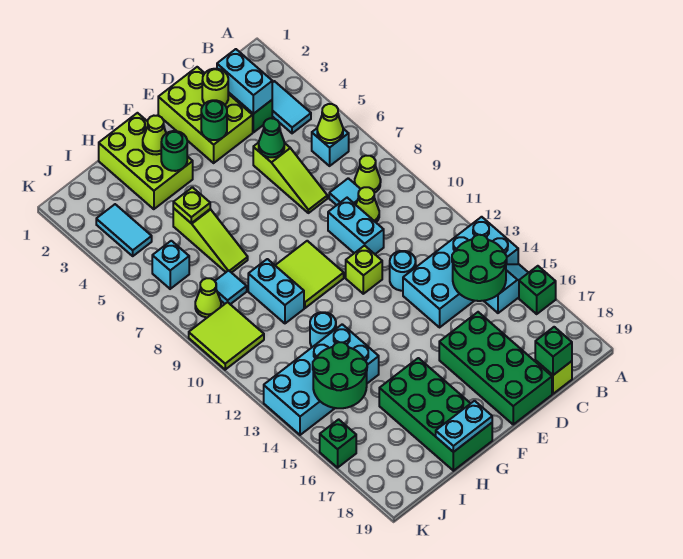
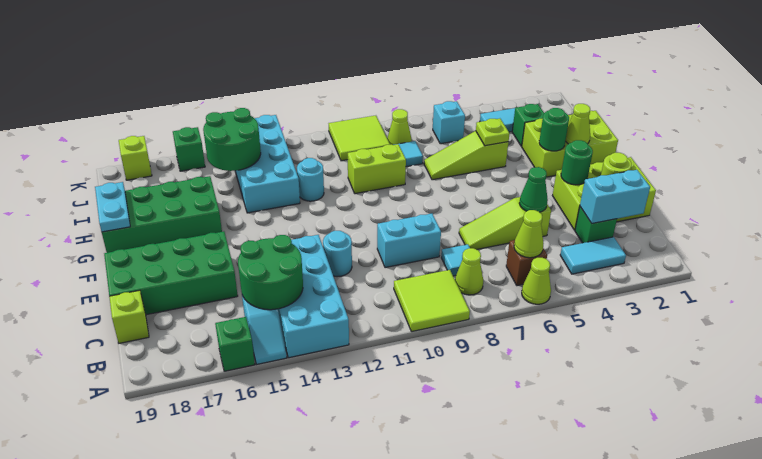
cyan 1x1 brick [312,129,349,166] -> brown 1x1 brick [506,240,547,286]
lime 1x1 cone [356,187,379,222] -> lime 1x1 cone moved to [522,258,551,304]
green 1x1 brick [535,327,572,375] -> green 1x1 brick moved to [512,104,544,146]
lime 1x1 brick [346,245,382,294] -> lime 1x1 brick moved to [119,136,152,180]
lime 2x2 tile [275,241,344,308] -> lime 2x2 tile moved to [394,270,470,332]
cyan 1x2 brick [248,259,304,323] -> lime 1x2 brick [348,144,406,194]

